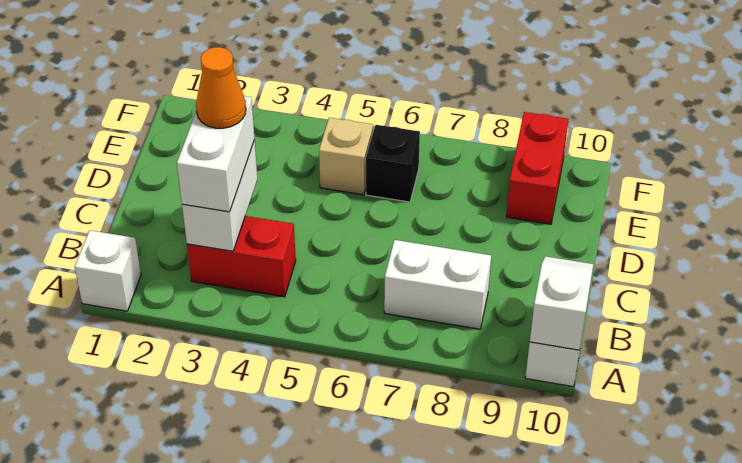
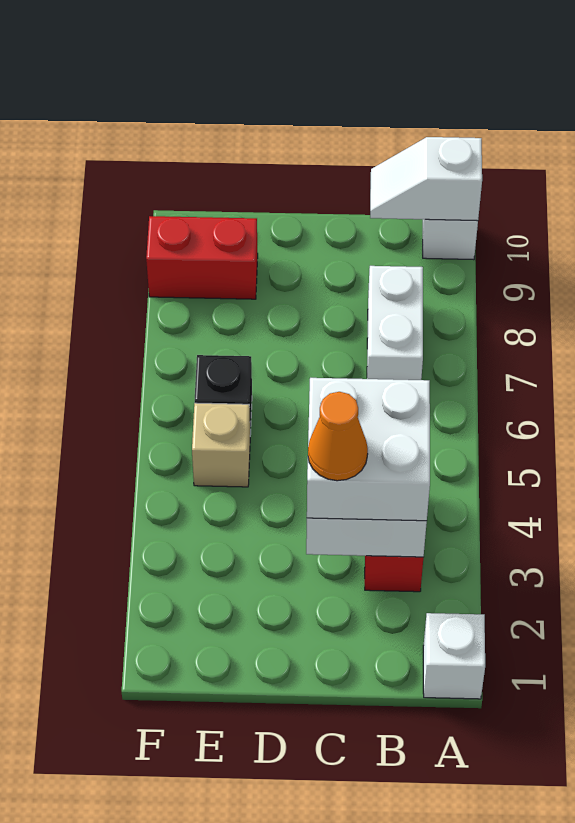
white 1x2 brick [177,96,255,212] -> white 2x2 brick [307,378,430,521]

